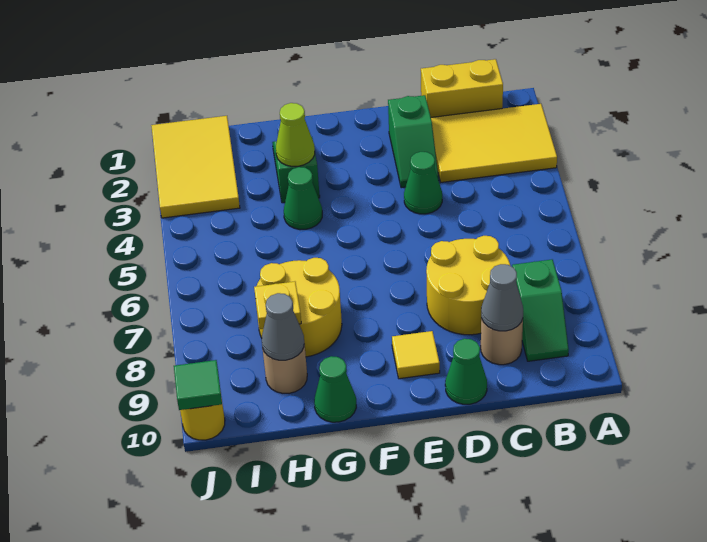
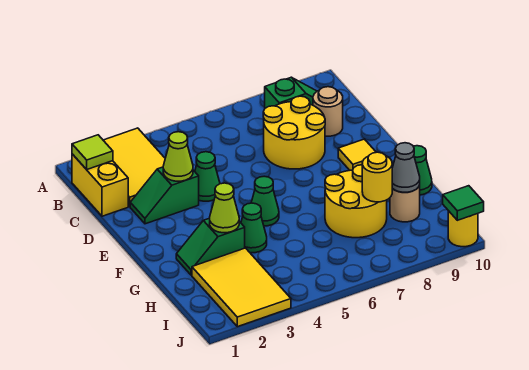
none -> lime 1x1 tile [72,135,113,169]
grey 1x1 cone [481,264,523,331] -> none
green 1x2 slope [388,95,439,188] -> green 1x2 slope turned to [130,167,199,224]
none -> lime 1x1 cone [163,132,193,181]
green 1x1 cone [445,339,487,404] -> green 1x1 cone moved to [251,176,279,226]
yellow 1x1 plate [254,282,301,329] -> yellow 1x1 round brick [362,152,392,202]
yellow 2x3 tile [151,116,240,218] -> yellow 2x3 tile turned to [192,248,291,327]

